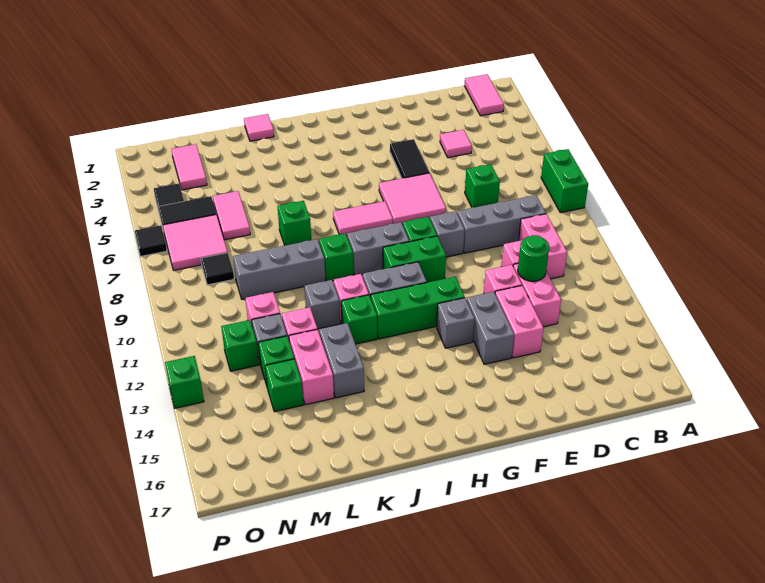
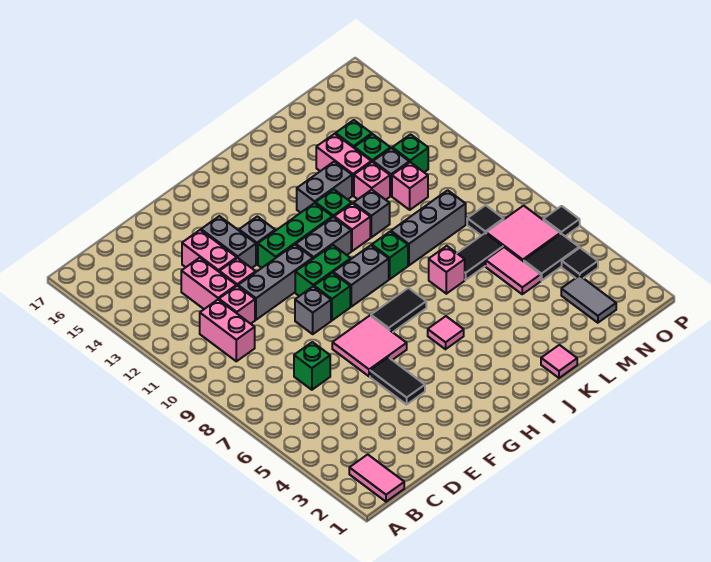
green 1x2 brick [541,149,588,213] -> none
grey 1x3 brick [457,195,546,253] -> grey 1x3 brick moved to [238,245,313,320]
pink 1x1 tile [440,130,472,158] -> pink 1x1 tile moved to [428,316,464,349]
green 1x1 round brick [518,235,549,281] -> none
pink 1x2 tile [333,201,393,235] -> black 1x2 tile [371,288,426,332]
green 1x1 brick [278,201,311,245] -> pink 1x1 brick [429,246,465,294]
grey 1x2 brick [319,323,364,398] -> grey 1x2 brick turned to [297,162,352,213]
none -> black 1x2 tile [457,233,503,280]
pink 1x2 tile [171,144,207,190] -> grey 1x2 tile [561,275,616,323]
green 1x1 brick [165,356,204,408] -> none

